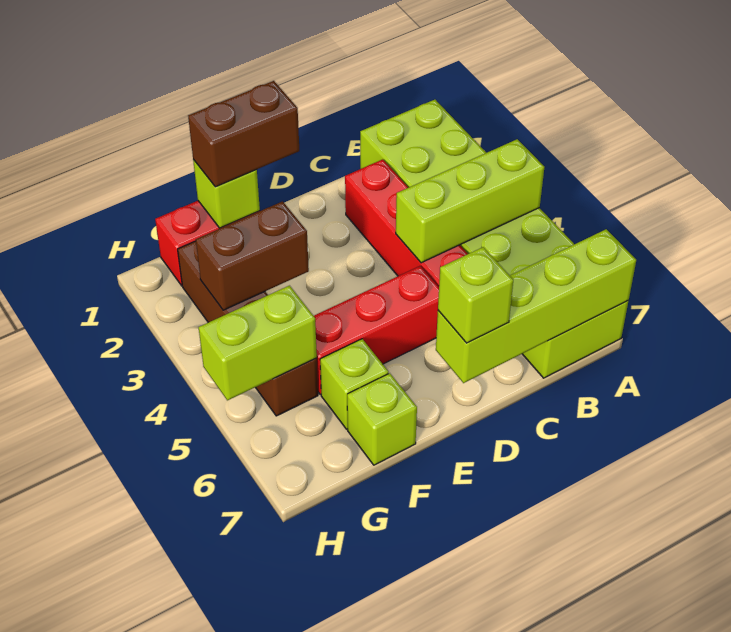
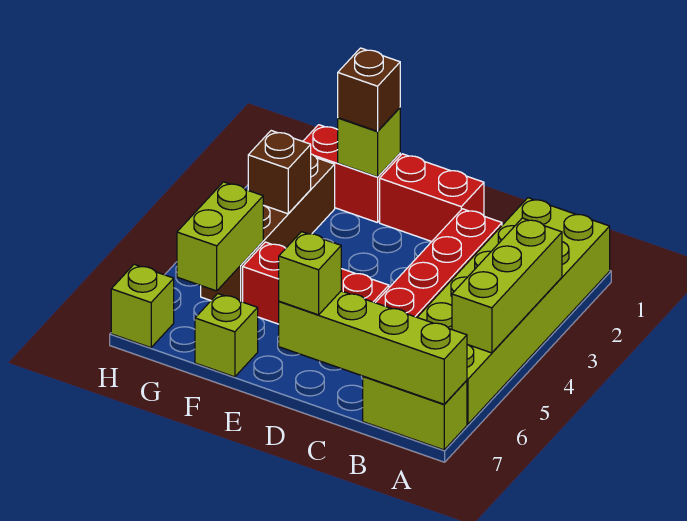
lime 1x3 brick [396,139,544,263] -> lime 1x3 brick turned to [452,218,562,353]
none -> red 1x2 brick [380,154,484,241]
brown 1x2 brick [188,81,299,187] -> brown 1x1 brick [338,48,400,131]
brown 1x2 brick [196,201,309,310] -> brown 1x1 brick [248,131,311,214]
lime 1x1 brick [320,339,388,429] -> lime 1x1 brick moved to [111,264,174,348]
lime 1x2 brick [199,286,317,400] -> lime 1x2 brick turned to [177,182,263,291]

